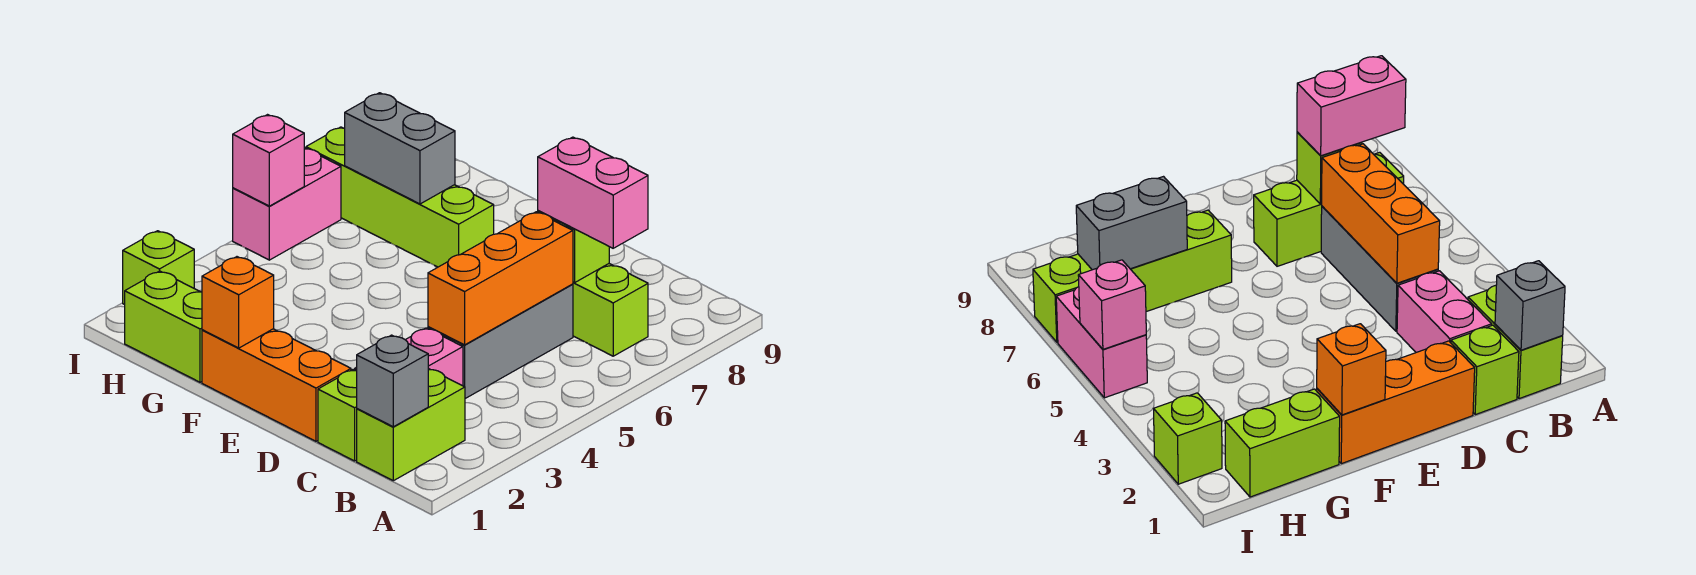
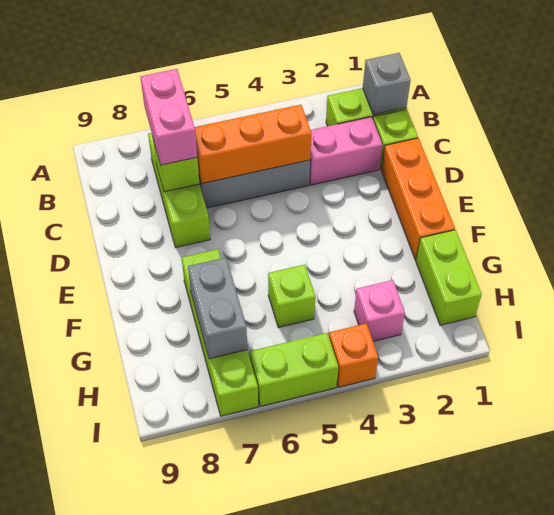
orange 1x1 brick [202,257,274,348] -> orange 1x1 brick moved to [329,323,378,387]
lime 1x1 brick [123,231,194,305] -> lime 1x1 brick moved to [268,265,316,328]
pink 1x2 brick [233,148,341,260] -> lime 1x2 brick [250,333,338,407]
pink 1x1 brick [233,115,304,206] -> pink 1x1 brick moved to [354,280,405,341]

